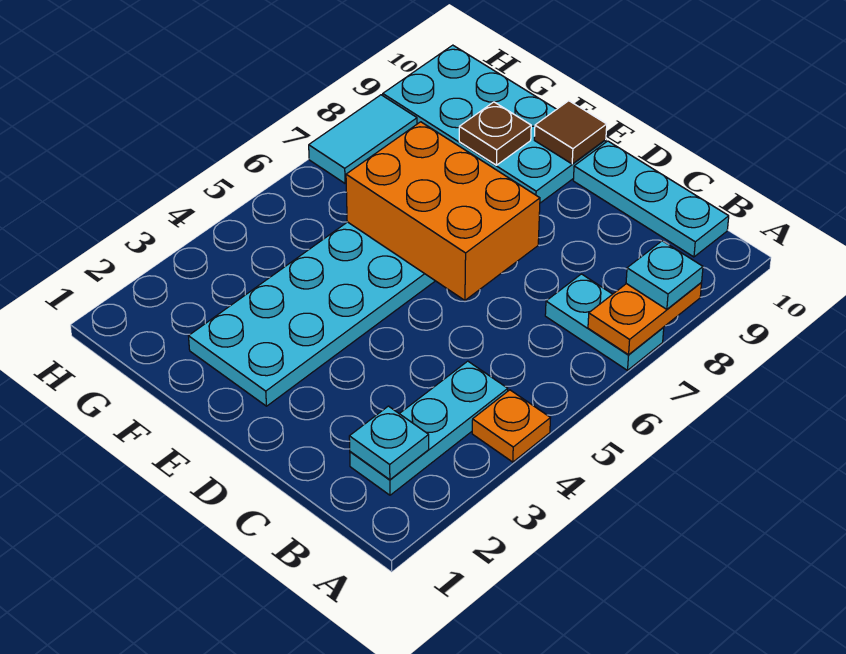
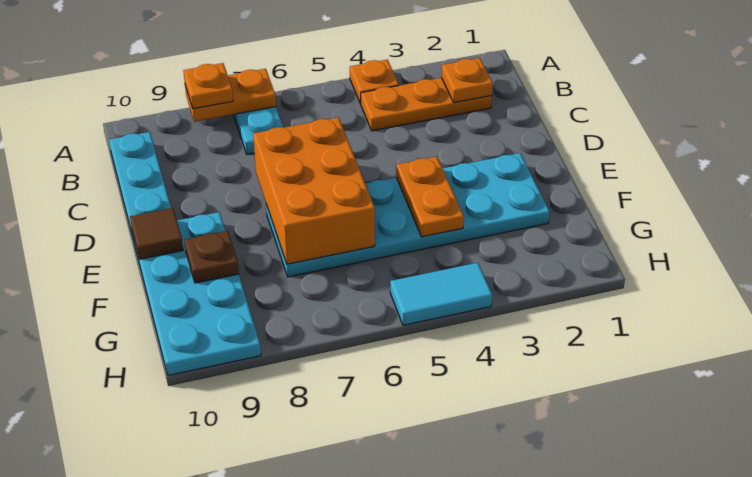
cyan 1x1 plate [626,241,703,309] -> orange 1x1 plate [183,63,233,109]
cyan 1x3 plate [350,361,508,495] -> orange 1x3 plate [360,78,492,131]
cyan 1x1 plate [349,406,429,480] -> orange 1x1 plate [441,58,493,103]
none -> orange 1x2 plate [396,157,464,237]
cyan 1x2 tile [309,95,417,183] -> cyan 1x2 tile moved to [390,263,492,325]

